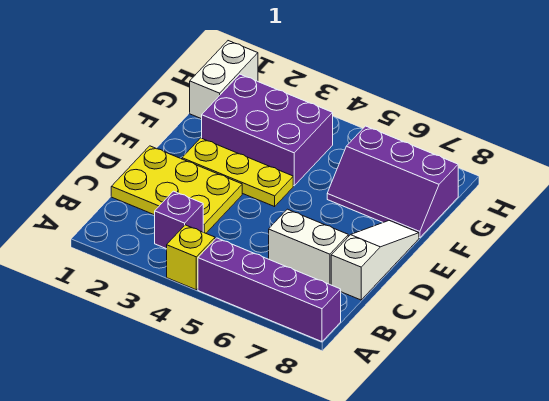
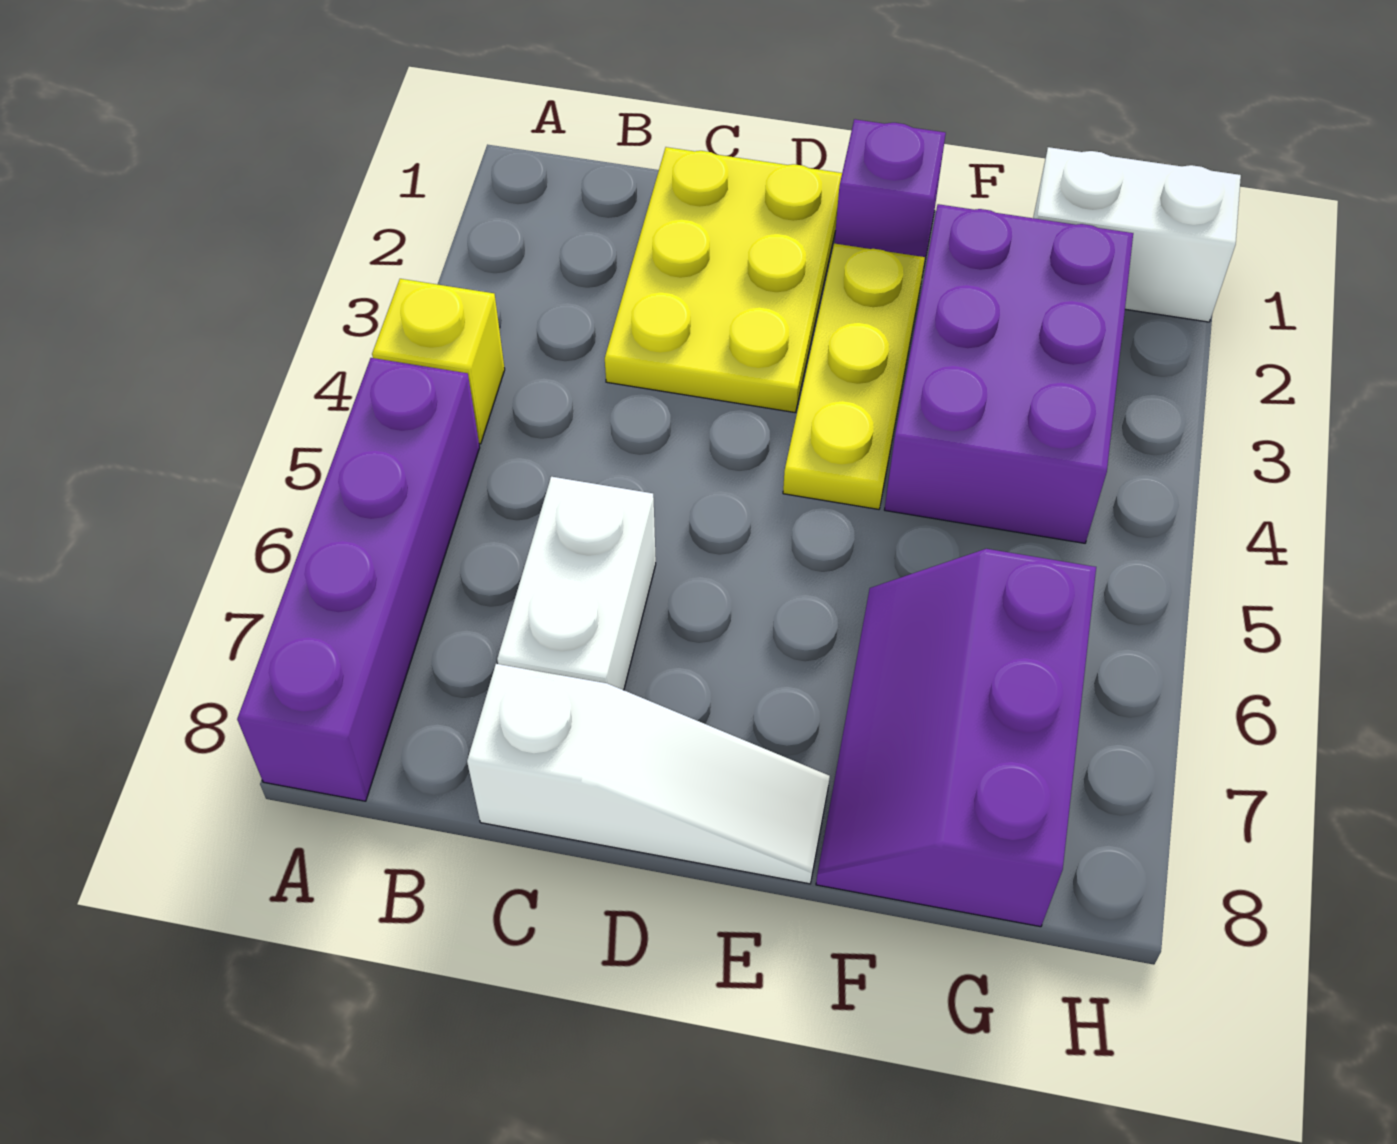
purple 1x1 brick [155,191,203,249] -> purple 1x1 brick moved to [835,119,946,270]

